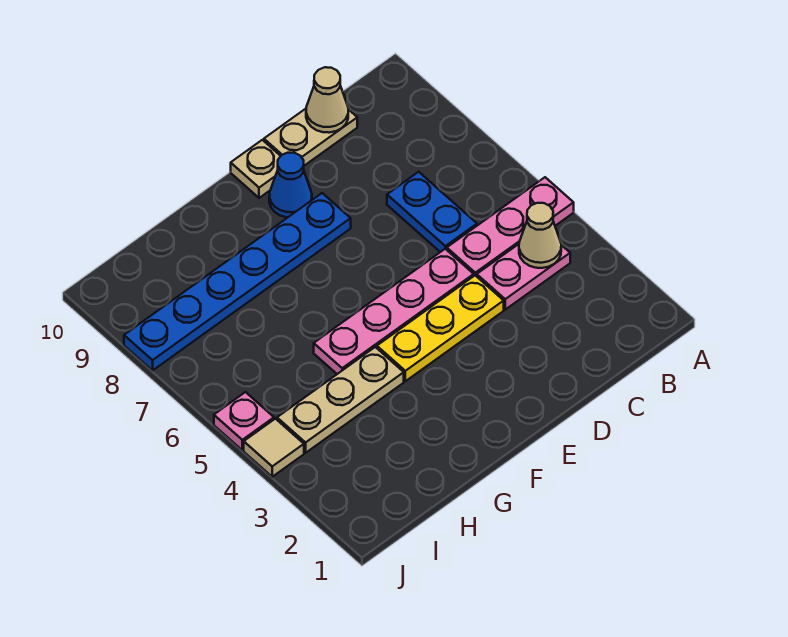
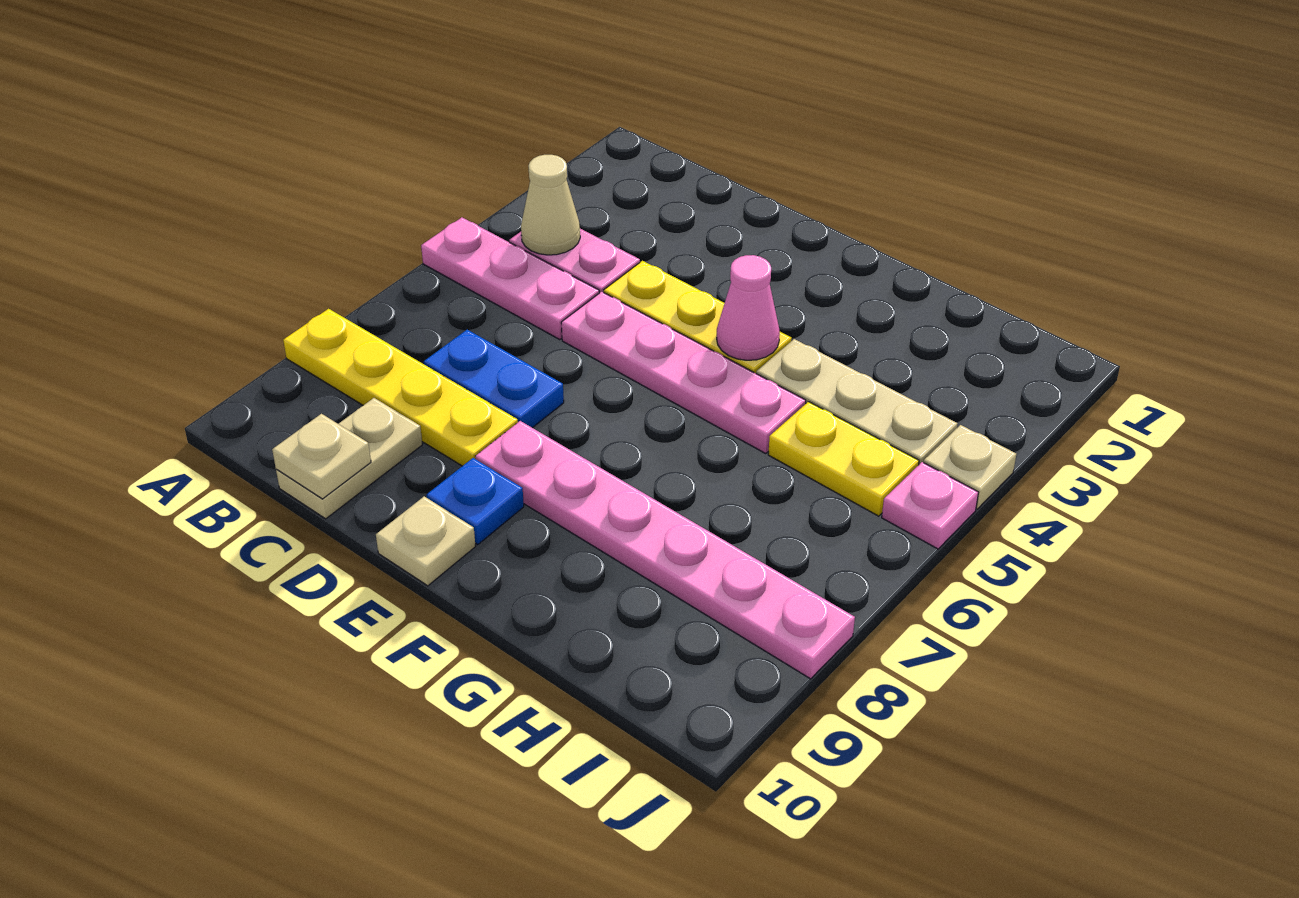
none -> yellow 1x4 plate [283,309,518,466]
blue 1x2 plate [387,172,477,252] -> blue 1x2 plate turned to [424,330,564,428]
tan 1x2 plate [264,109,357,166] -> tan 1x2 plate turned to [276,398,422,519]
tan 1x1 cone [306,67,348,133] -> tan 1x1 plate [272,414,371,499]
blue 1x6 plate [124,193,351,370] -> pink 1x6 plate [475,421,855,679]
blue 1x1 cone [269,153,312,217] -> blue 1x1 plate [427,458,524,545]
none -> pink 1x1 cone [717,255,780,360]
none -> yellow 1x2 plate [768,402,919,516]
tan 1x1 tile [244,419,304,477] -> tan 1x1 plate [924,425,1016,509]

